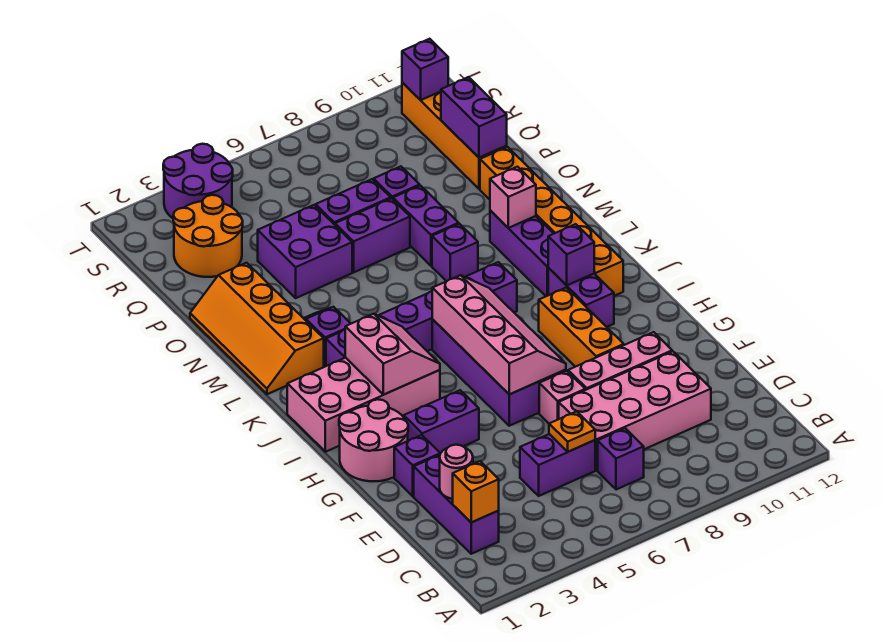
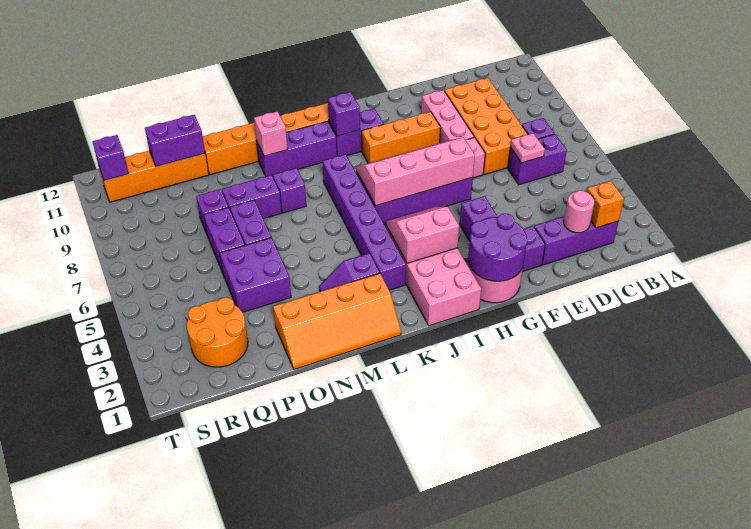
purple 1x2 brick [520,434,595,496] -> purple 1x2 brick turned to [508,134,567,185]
orange 1x1 plate [549,411,595,452] -> pink 1x1 plate [510,133,545,163]
pink 2x4 brick [559,351,711,470] -> orange 2x4 brick [444,78,528,175]
purple 2x2 round brick [163,144,233,218] -> purple 2x2 round brick moved to [468,214,527,281]

